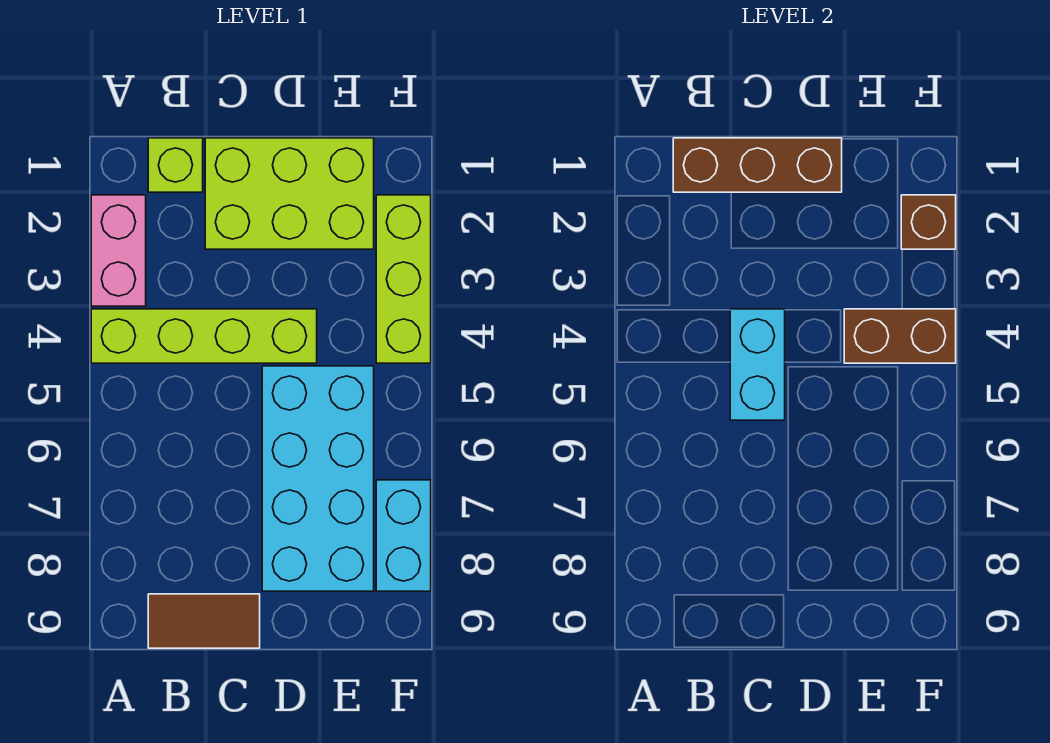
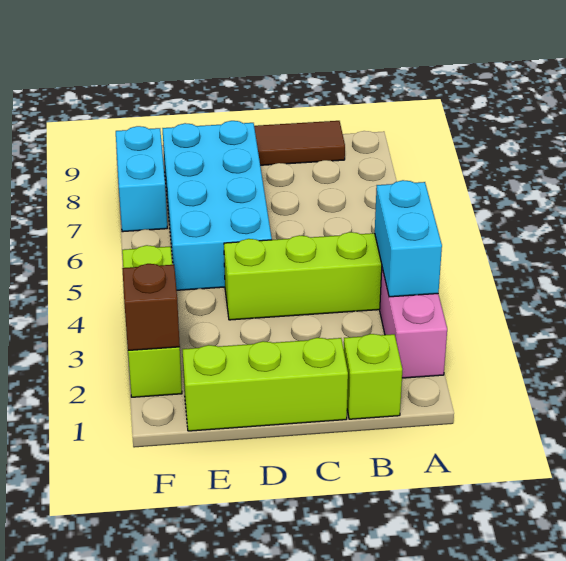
brown 1x3 brick [673,138,842,192] -> none
lime 2x3 brick [205,138,374,249] -> lime 1x3 brick [182,338,348,431]
cyan 1x2 brick [730,309,785,420] -> cyan 1x2 brick moved to [375,180,442,297]
brown 1x2 brick [844,309,956,363] -> none

